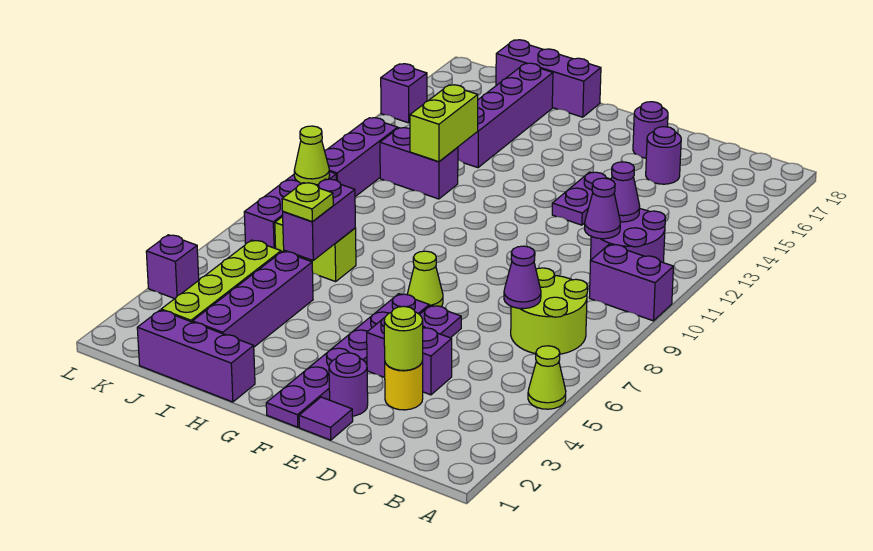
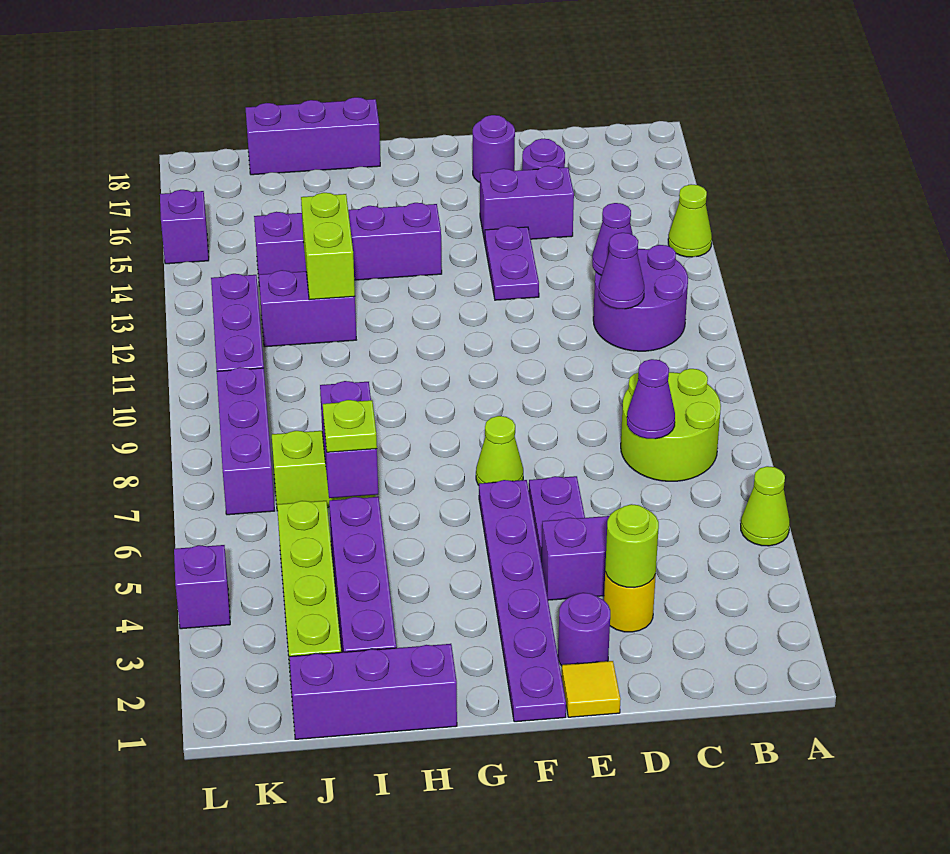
purple 1x2 brick [589,244,673,321] -> purple 1x2 brick moved to [480,166,574,242]
purple 1x1 tile [299,397,353,440] -> yellow 1x1 tile [562,661,621,717]
purple 1x4 brick [458,63,553,168] -> purple 1x4 brick turned to [254,203,442,287]
lime 1x1 cone [294,126,330,185] -> lime 1x1 cone moved to [668,184,712,257]

